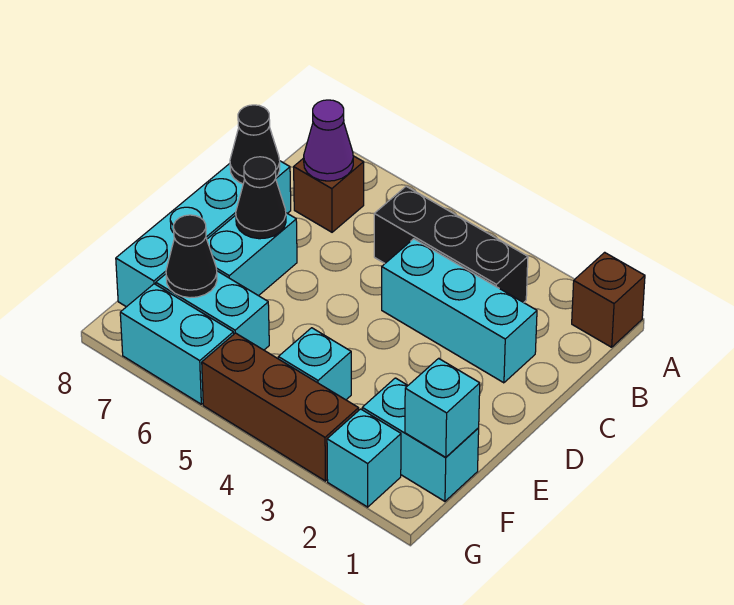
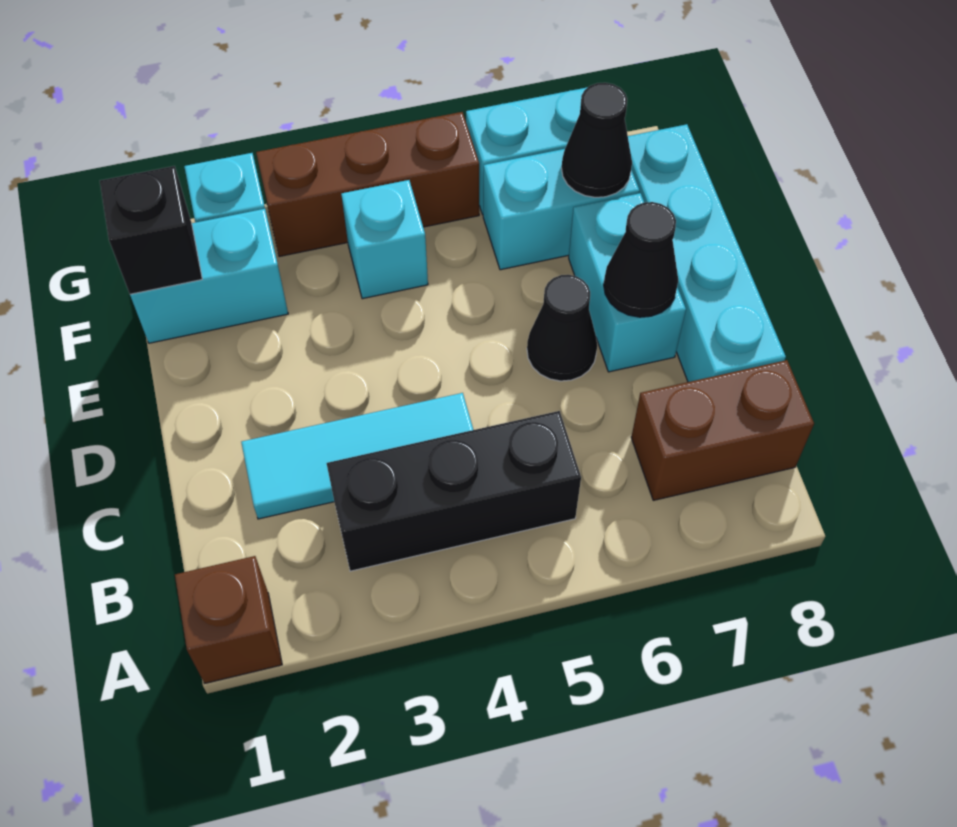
brown 1x1 brick [294,156,364,232] -> brown 1x2 brick [631,360,814,500]
purple 1x1 cone [304,100,353,181] -> none
cyan 1x3 brick [382,239,537,383] -> cyan 1x3 tile [241,393,473,519]
black 1x1 cone [230,105,280,184] -> black 1x1 cone moved to [527,275,597,381]
cyan 1x1 brick [405,358,480,457] -> black 1x1 brick [100,166,202,294]

